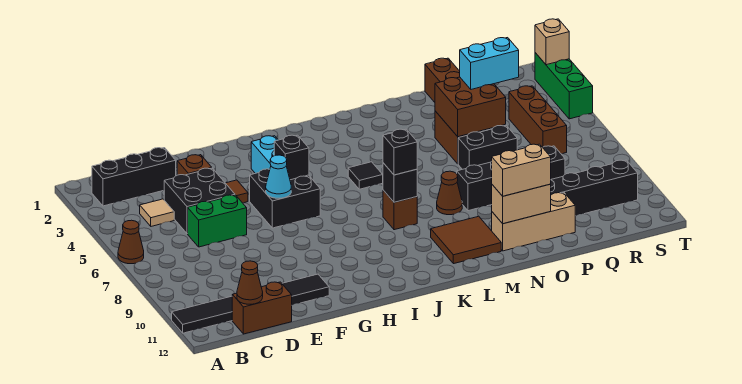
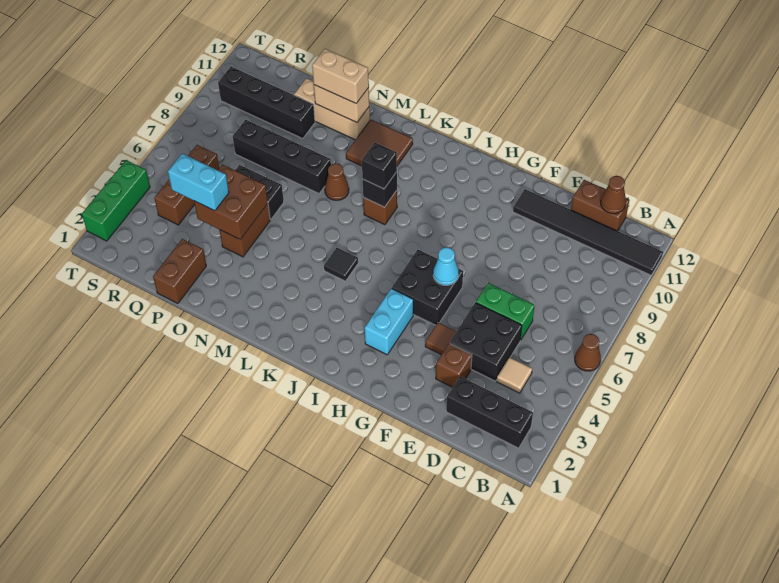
black 1x1 brick [274,135,309,180] -> none
tan 1x1 brick [535,19,569,65] -> none

